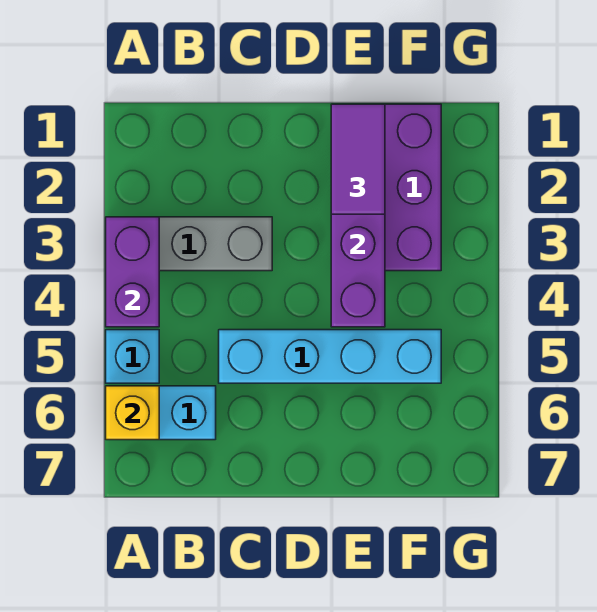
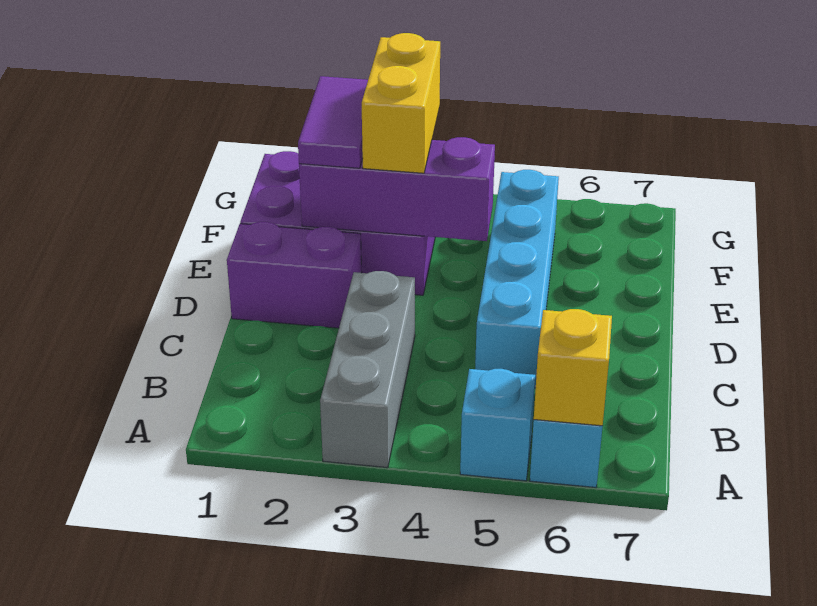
purple 1x2 brick [106,217,159,327] -> purple 1x2 brick moved to [227,222,362,328]
purple 1x2 tile [331,104,385,214] -> purple 1x2 tile turned to [298,76,368,168]
none -> yellow 1x2 brick [362,33,440,173]

